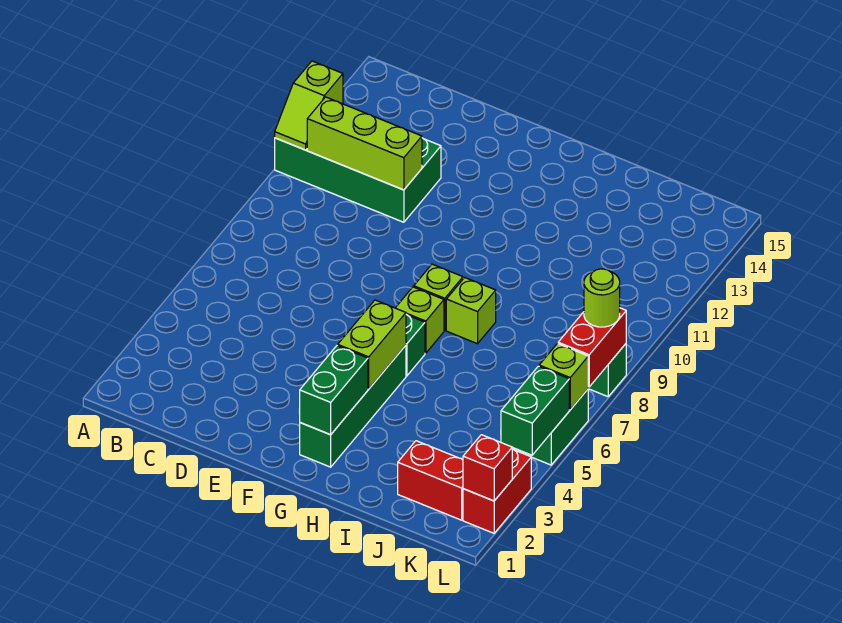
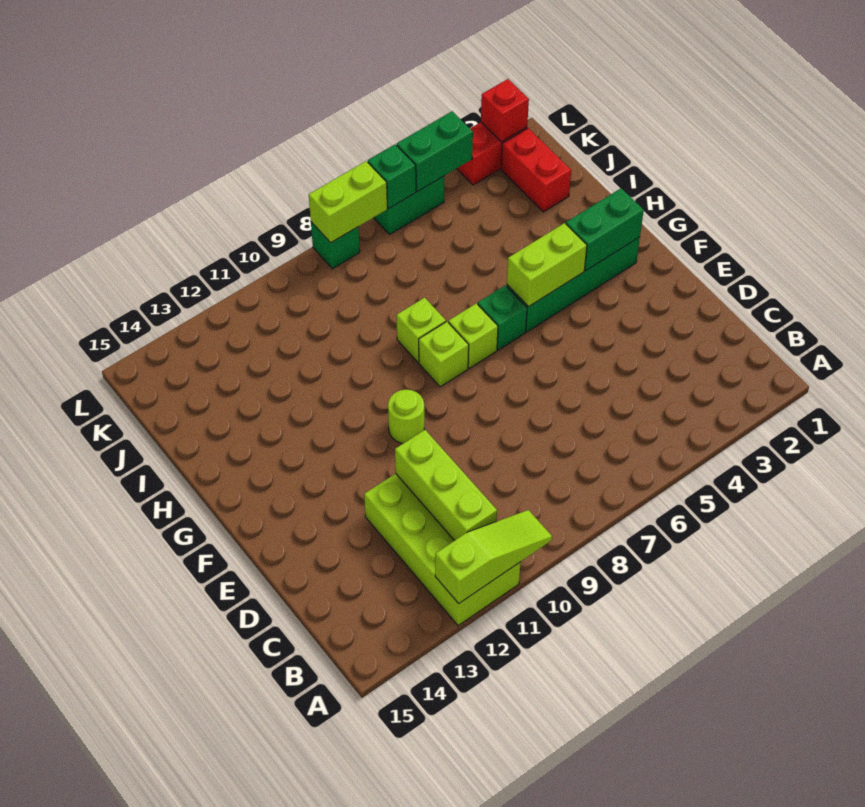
green 2x4 brick [275,138,441,222] -> lime 2x4 brick [364,474,521,626]
lime 1x2 slope [275,61,343,150] -> lime 1x3 slope [435,510,552,603]
lime 1x1 brick [539,344,588,410] -> green 1x1 brick [368,144,416,208]
red 1x2 brick [558,308,626,387] -> lime 1x2 brick [309,161,387,243]
lime 1x1 round brick [584,269,620,327] -> lime 1x1 round brick moved to [388,390,424,443]

